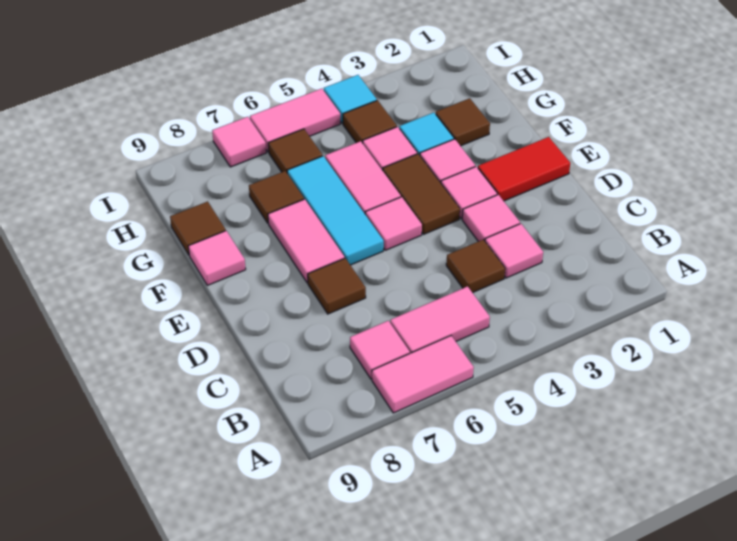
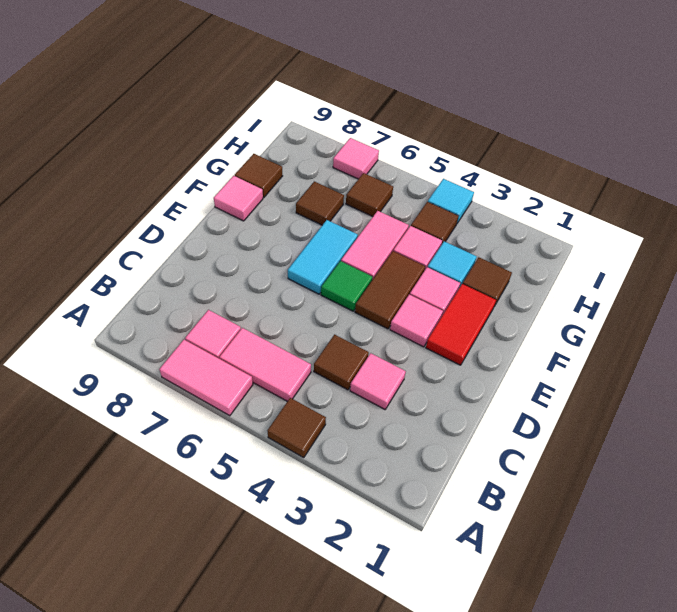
pink 1x1 tile [462,195,520,241] -> none
brown 1x1 tile [308,258,366,314] -> brown 1x1 tile moved to [267,398,326,458]
red 1x2 tile [478,137,570,201] -> red 1x2 tile turned to [426,284,496,365]
pink 1x1 tile [365,197,422,250] -> green 1x1 tile [321,261,372,311]
cyan 1x3 tile [287,156,384,265] -> cyan 1x2 tile [288,220,358,294]
pink 1x2 tile [268,199,344,283] -> none
pink 1x2 tile [250,89,340,152] -> none

